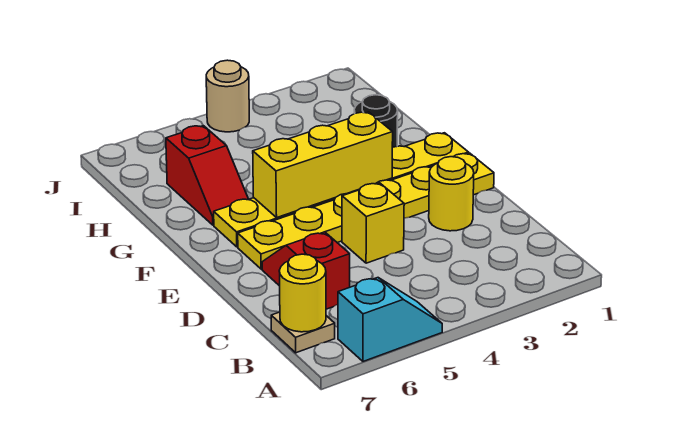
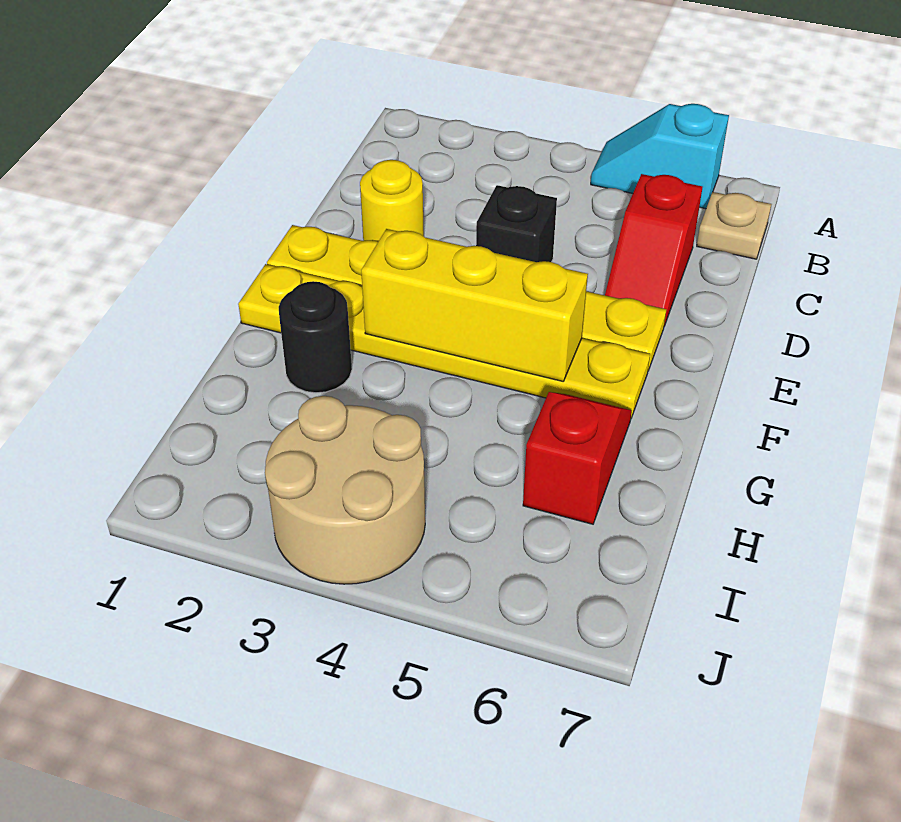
yellow 1x1 round brick [279,254,326,332] -> none
yellow 1x1 brick [342,183,404,263] -> black 1x1 brick [476,185,557,262]
tan 1x1 round brick [206,60,249,132] -> tan 2x2 round brick [265,396,425,584]

